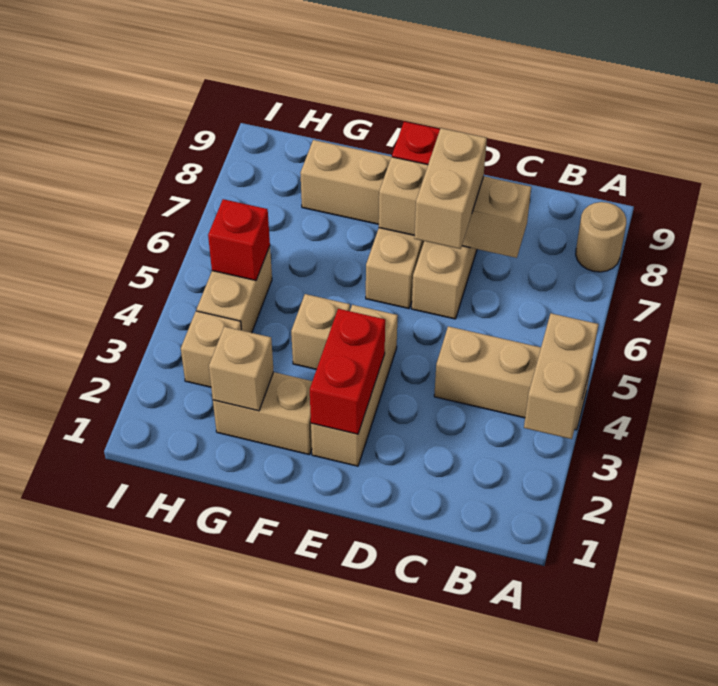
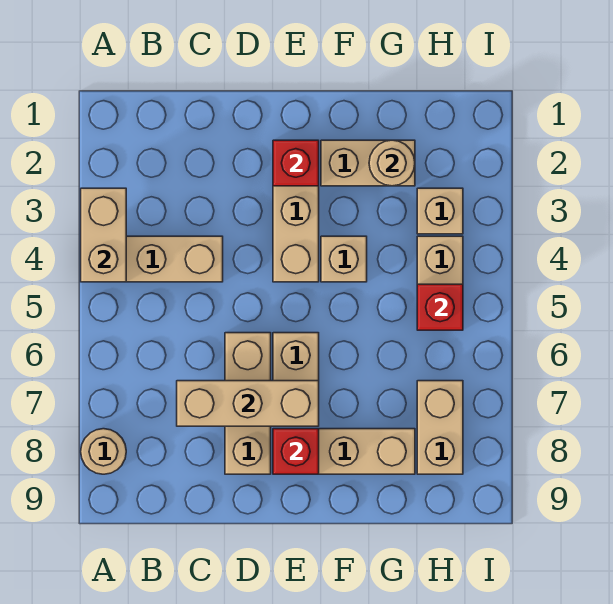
tan 1x2 brick [414,128,487,249] -> tan 1x2 brick moved to [417,381,463,474]
red 1x2 brick [310,309,385,434] -> red 1x1 brick [273,140,319,186]
tan 1x1 brick [209,326,274,411] -> tan 1x1 round brick [369,140,415,186]

